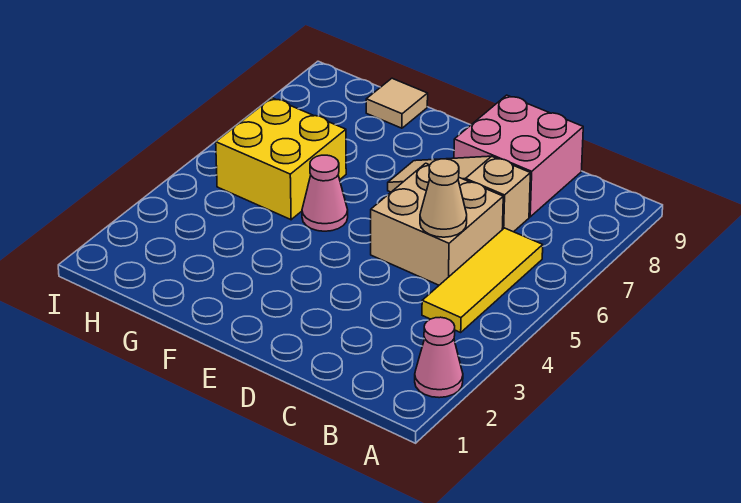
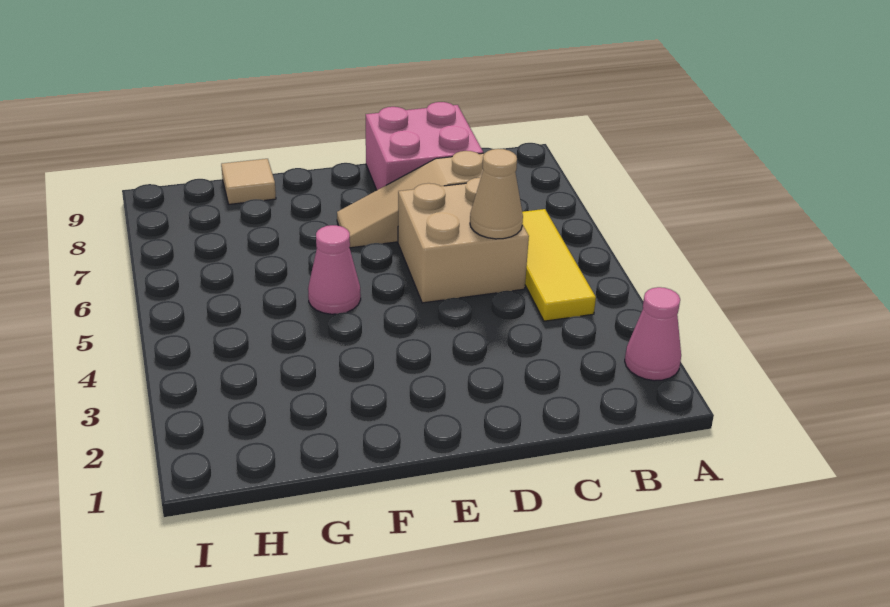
yellow 2x2 brick [216,98,346,220] -> none

